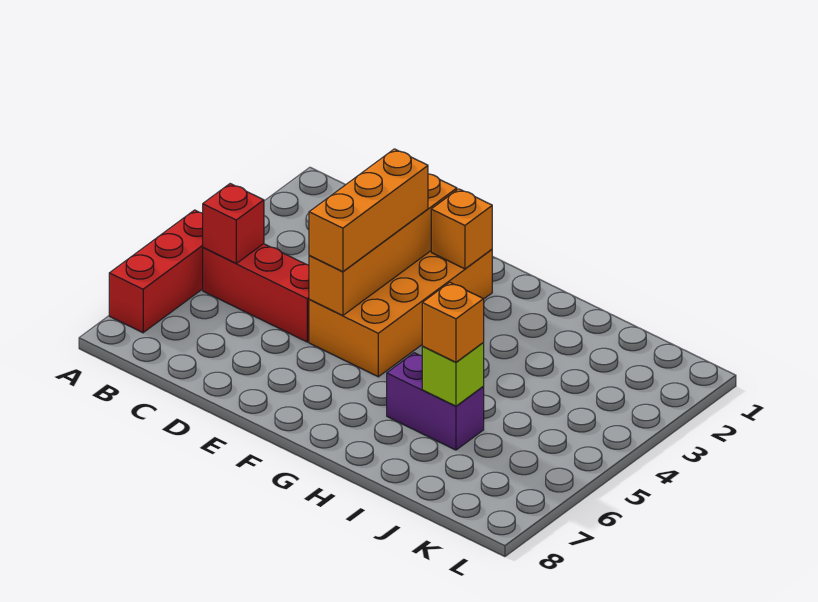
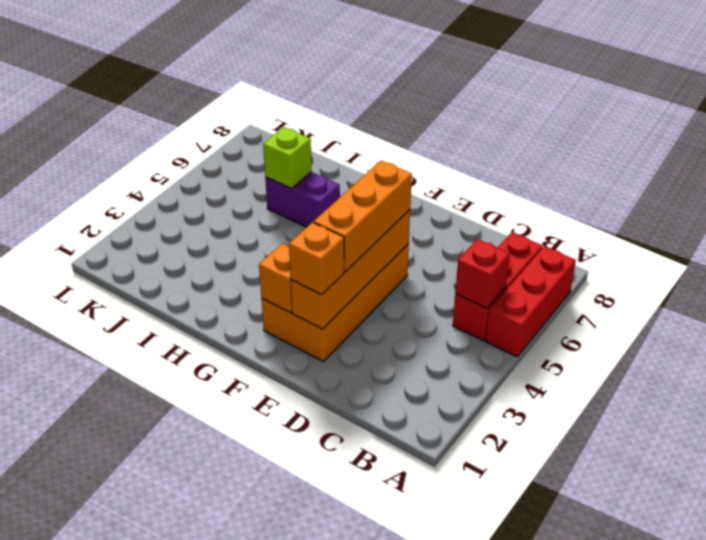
red 1x3 brick [203,244,309,342] -> red 1x3 brick turned to [453,232,542,341]
orange 1x1 brick [422,282,484,362] -> orange 1x1 brick moved to [289,222,344,295]

